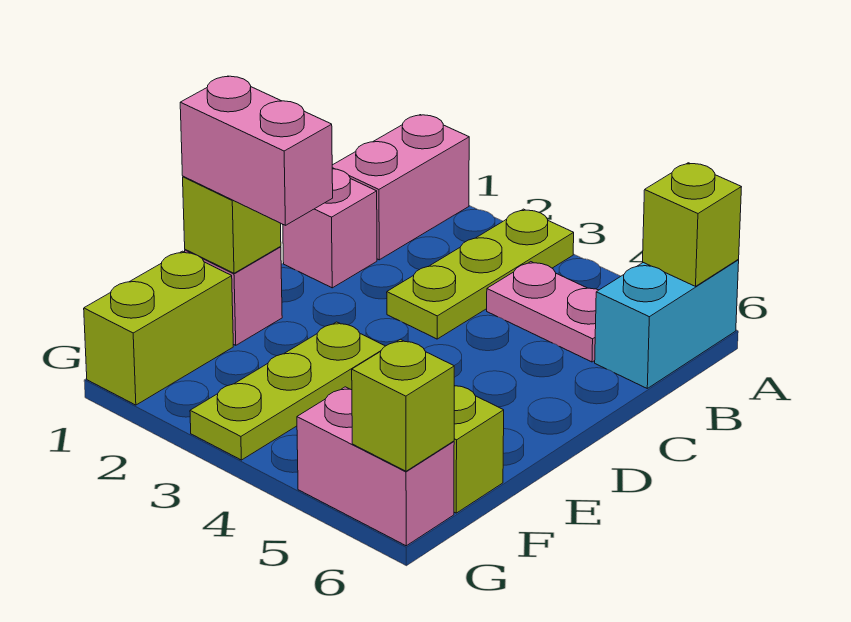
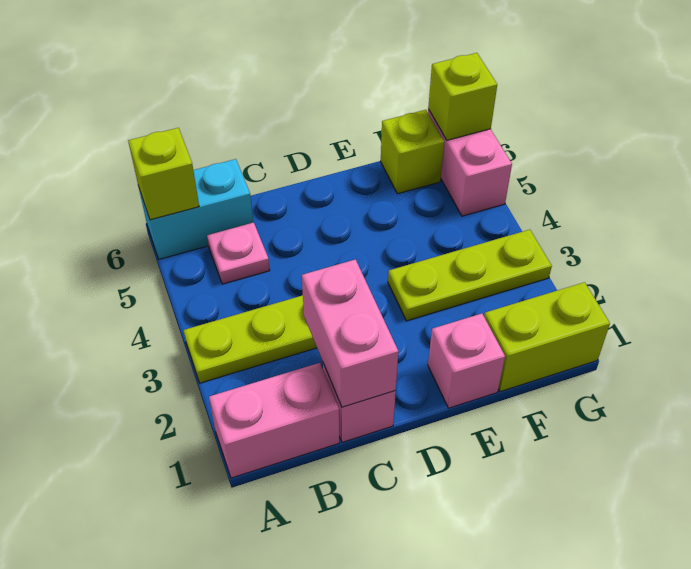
pink 1x2 plate [487,262,598,362] -> pink 1x1 plate [207,222,270,284]
lime 1x1 brick [183,176,281,273] -> none
pink 1x2 brick [180,76,333,225] -> pink 1x2 brick moved to [302,259,398,407]

